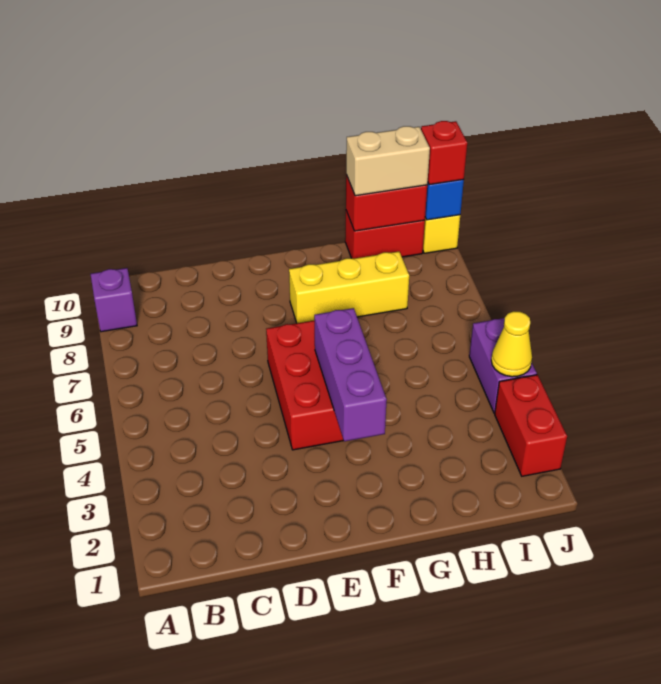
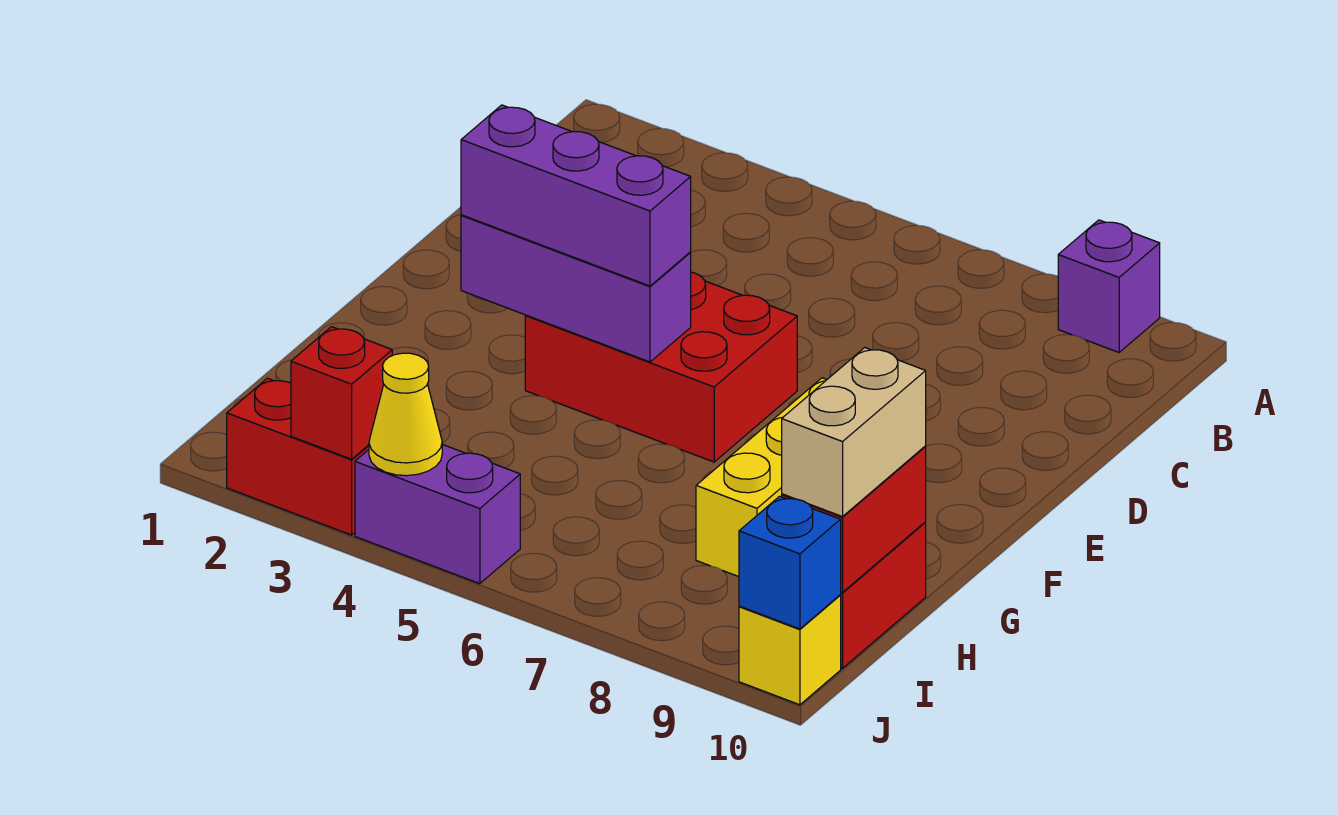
none -> purple 1x3 brick [461,105,691,286]
red 1x1 brick [421,121,467,185] -> red 1x1 brick moved to [291,327,392,459]

